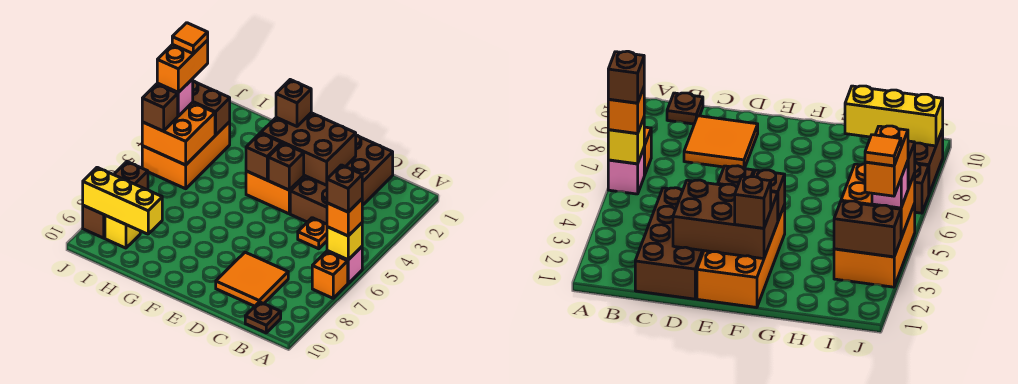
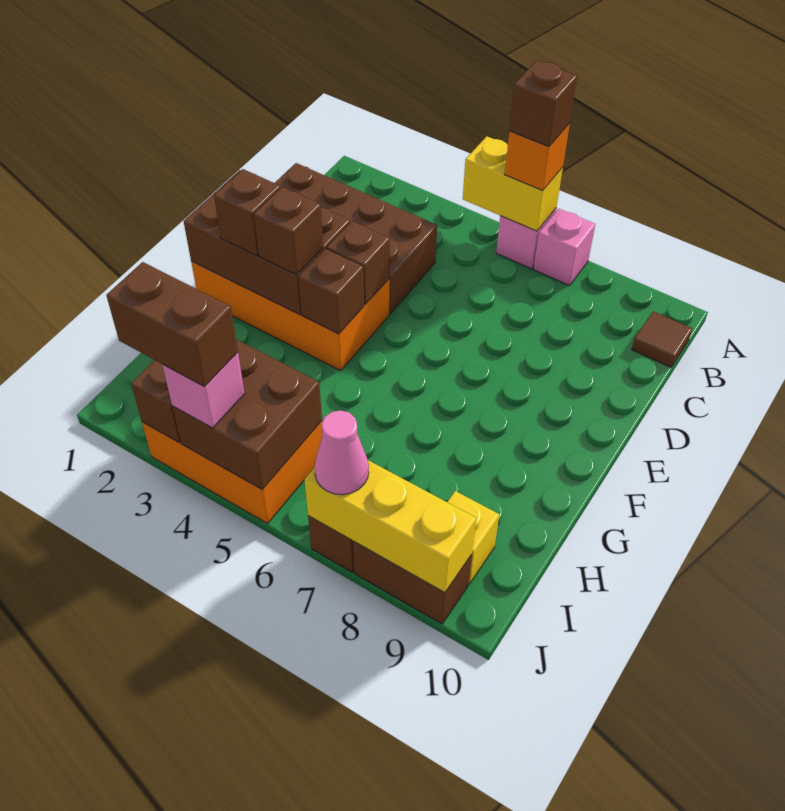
yellow 1x1 brick [327,223,362,260] -> yellow 1x2 brick [463,136,563,231]
orange 1x1 brick [312,252,348,298] -> pink 1x1 brick [533,209,595,286]
brown 1x1 plate [245,302,281,333] -> brown 1x1 tile [632,311,692,367]
orange 1x1 plate [298,218,327,249] -> none
orange 2x2 tile [216,252,288,306] -> none
brown 2x3 brick [261,113,356,185] -> brown 2x3 brick turned to [184,170,350,315]
yellow 1x3 brick [83,167,162,234] -> yellow 1x3 brick turned to [304,460,476,593]
orange 2x2 brick [142,102,215,165] -> brown 2x2 brick [172,340,322,490]
orange 1x2 brick [157,40,208,93] -> brown 1x2 brick [106,262,238,386]
orange 1x1 tile [172,23,208,54] -> none
brown 1x1 brick [142,84,178,131] -> brown 1x1 brick moved to [254,187,323,274]
none -> pink 1x1 cone [315,410,369,495]

